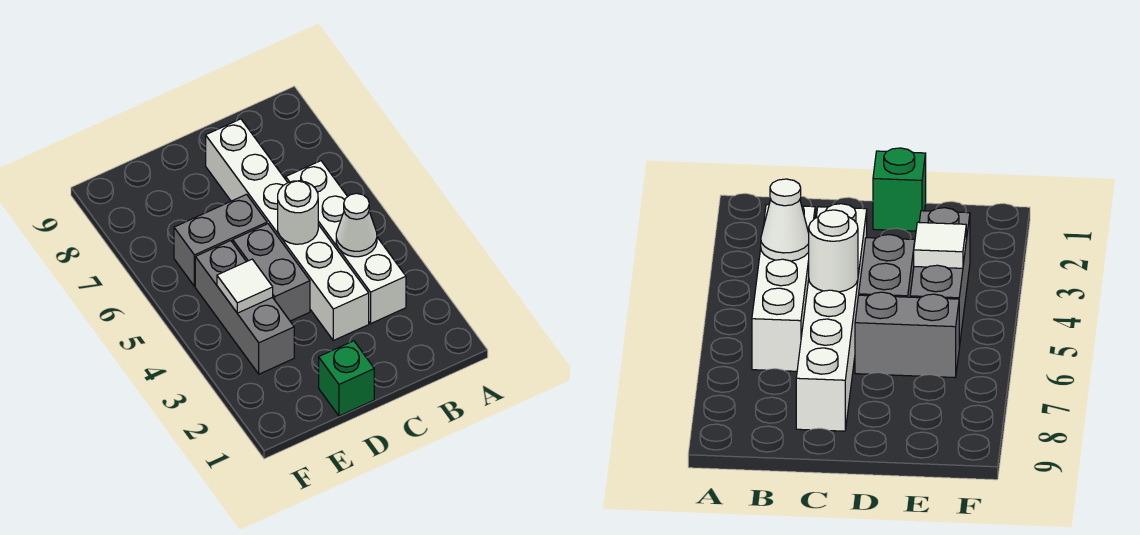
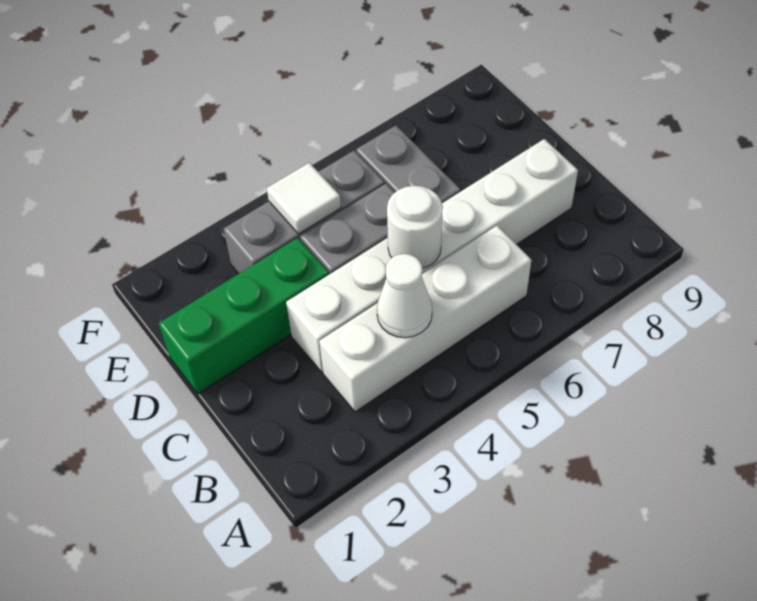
green 1x1 brick [319,341,374,416] -> green 1x3 brick [159,238,329,394]

